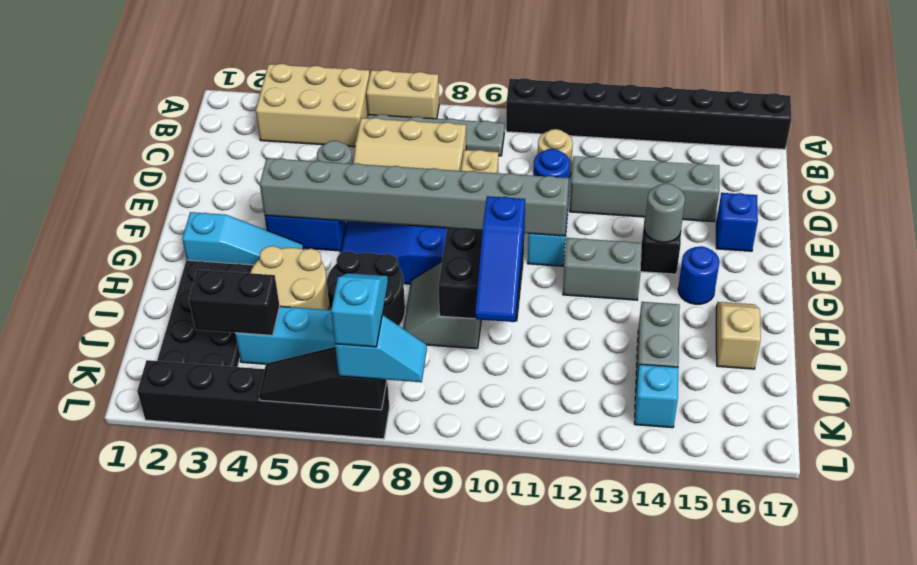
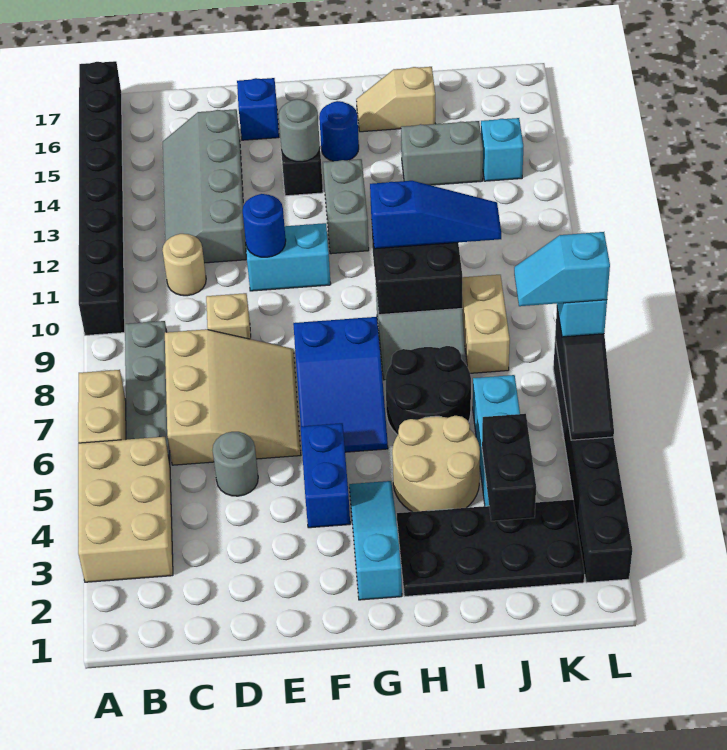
grey 1x8 brick [260,158,569,236] -> none
none -> tan 1x2 brick [462,275,510,373]

